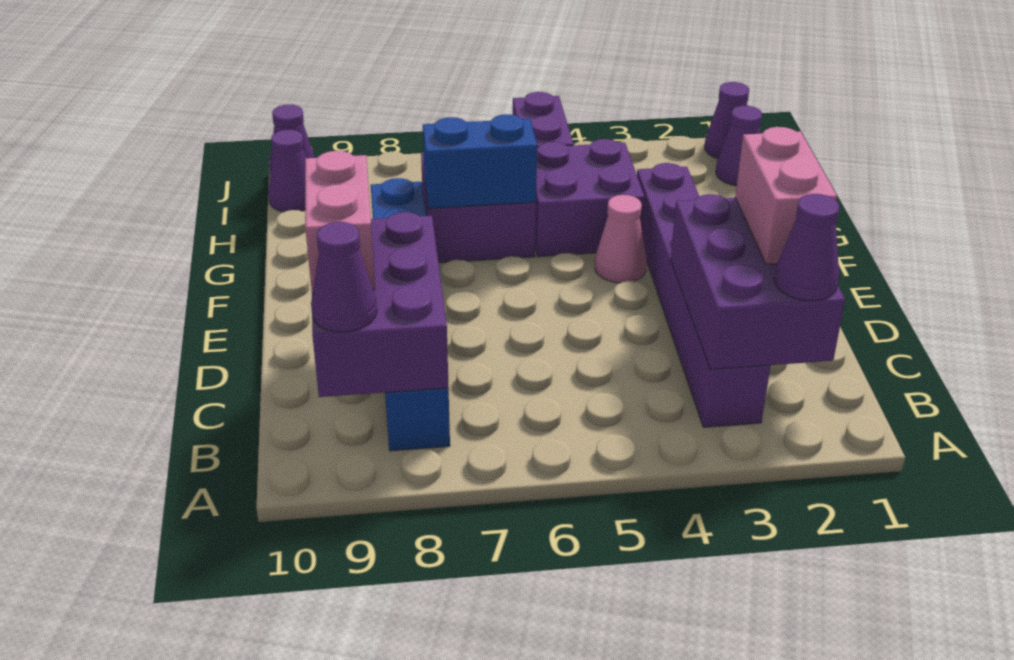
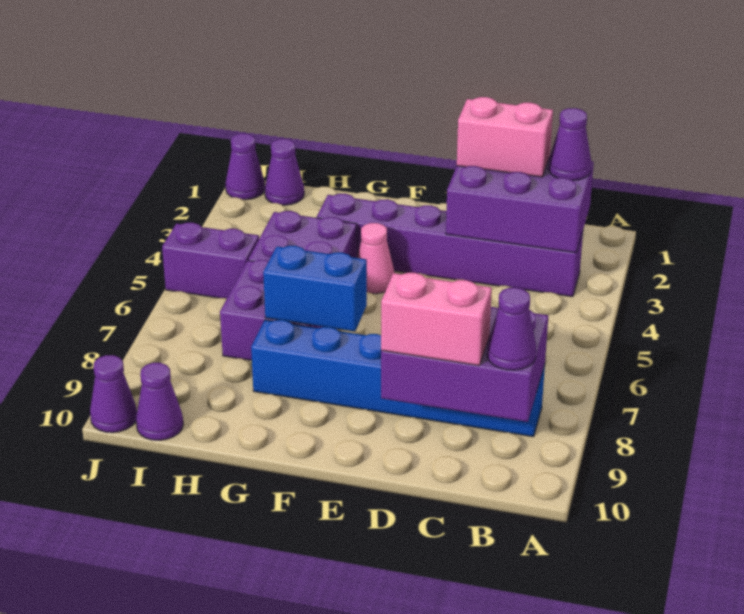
blue 1x2 brick [423,114,537,209] -> blue 1x2 brick turned to [263,246,367,332]

